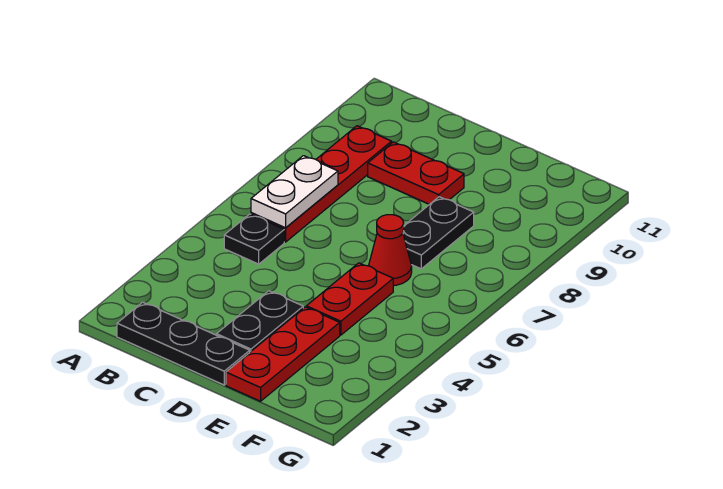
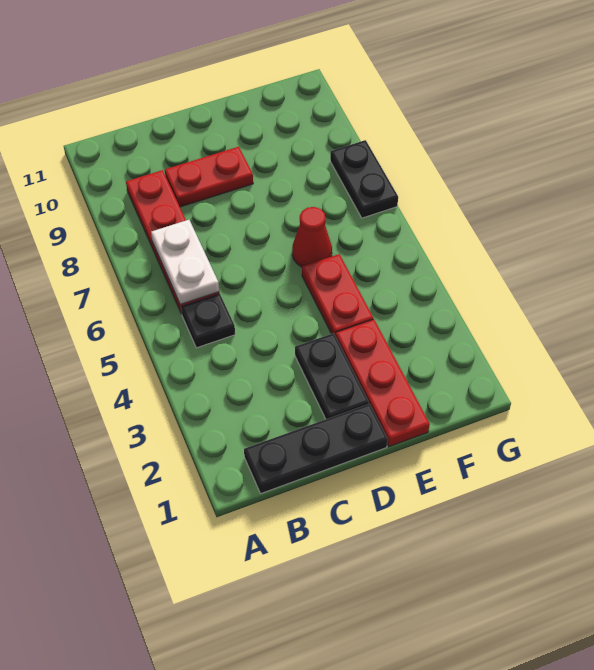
black 1x2 plate [403,197,474,269] -> black 1x2 plate moved to [330,140,398,218]

